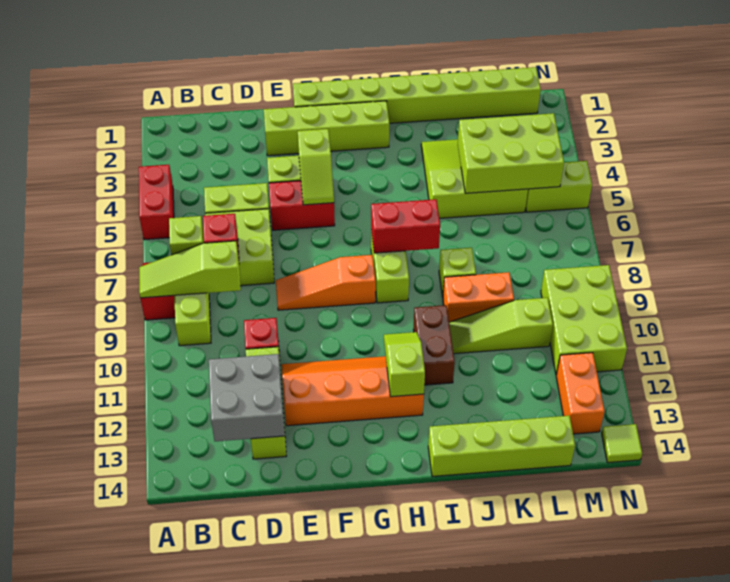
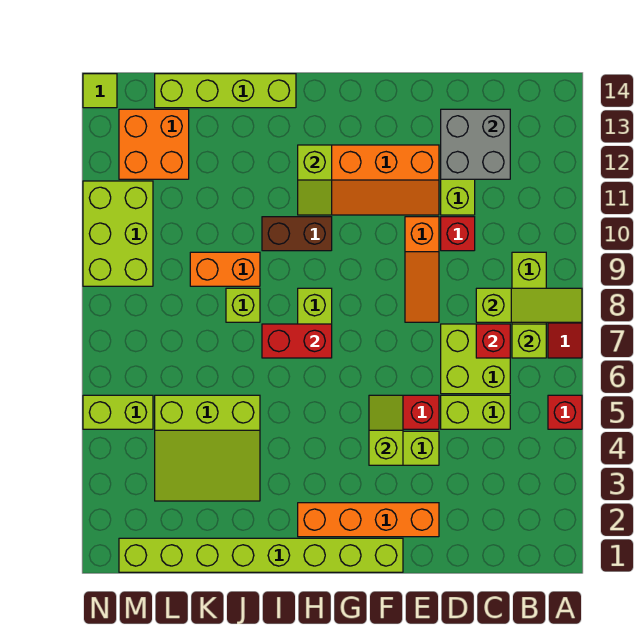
red 1x2 brick [139,165,174,240] -> red 1x1 brick [548,395,582,429]
lime 1x4 brick [264,101,390,156] -> orange 1x4 brick [298,503,439,537]
orange 1x3 slope [276,255,376,310] -> orange 1x3 slope turned to [405,217,439,322]
brown 1x2 brick [414,305,455,385] -> brown 1x2 brick turned to [262,217,332,251]
lime 1x3 slope [449,298,553,354] -> none
lime 2x3 brick [458,113,564,193] -> none
orange 1x2 brick [556,353,605,434] -> orange 2x2 brick [119,109,189,179]

